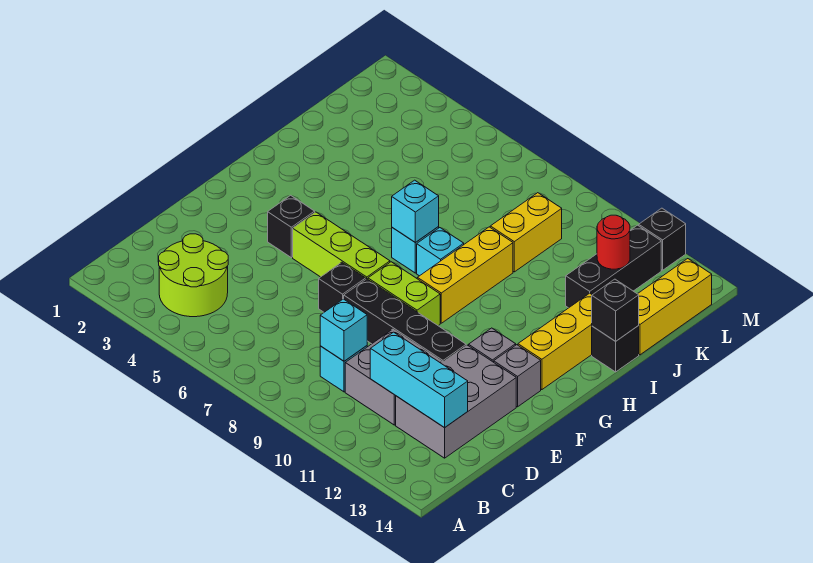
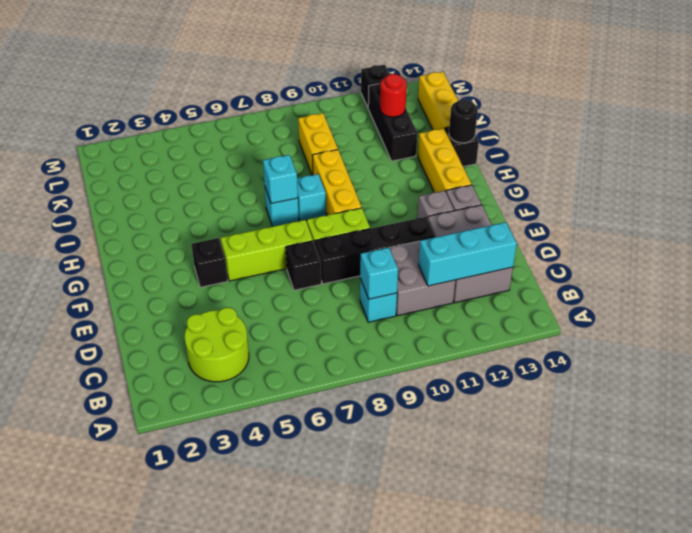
black 1x1 brick [592,279,639,341] -> black 1x1 round brick [449,99,478,143]

